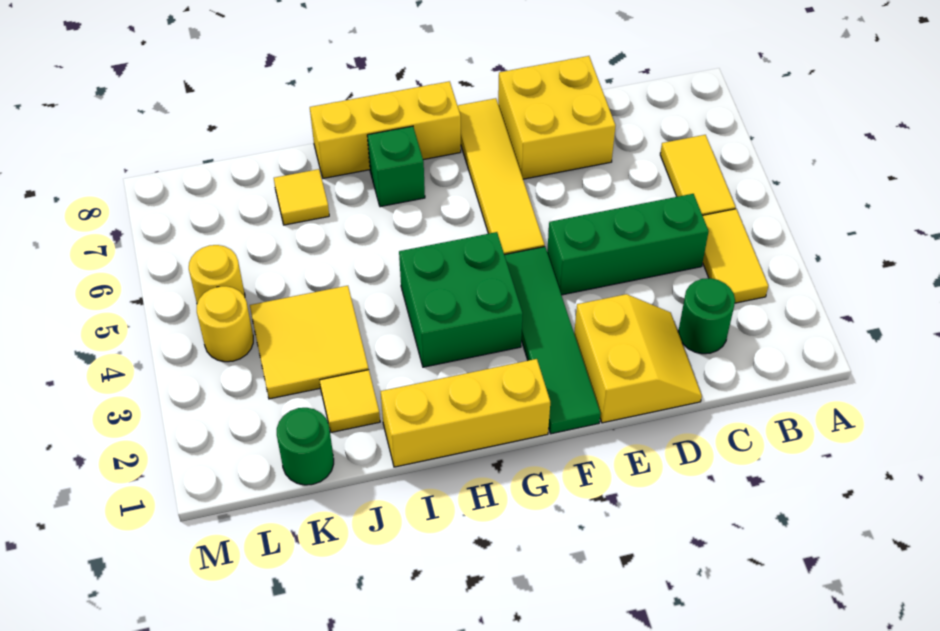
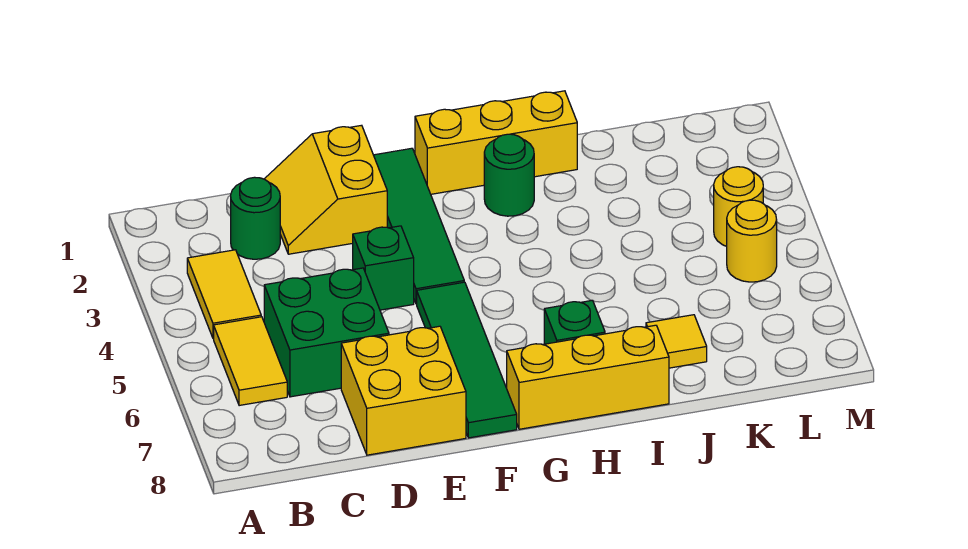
green 1x3 brick [547,194,709,295] -> green 1x1 brick [353,226,414,310]
yellow 1x4 tile [458,98,545,255] -> green 1x4 tile [417,282,517,438]
green 2x2 brick [399,232,523,367] -> green 2x2 brick moved to [264,268,389,397]
yellow 1x1 tile [320,370,380,432] -> none
yellow 2x2 tile [250,286,369,399] -> none
green 1x1 round brick [277,408,334,485] -> green 1x1 round brick moved to [484,134,534,216]

